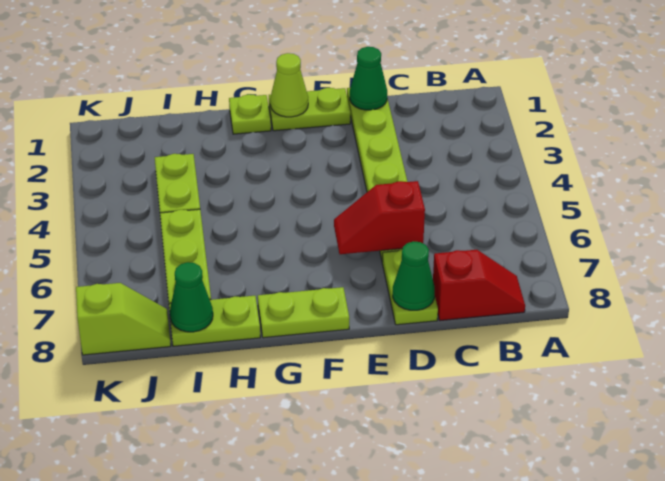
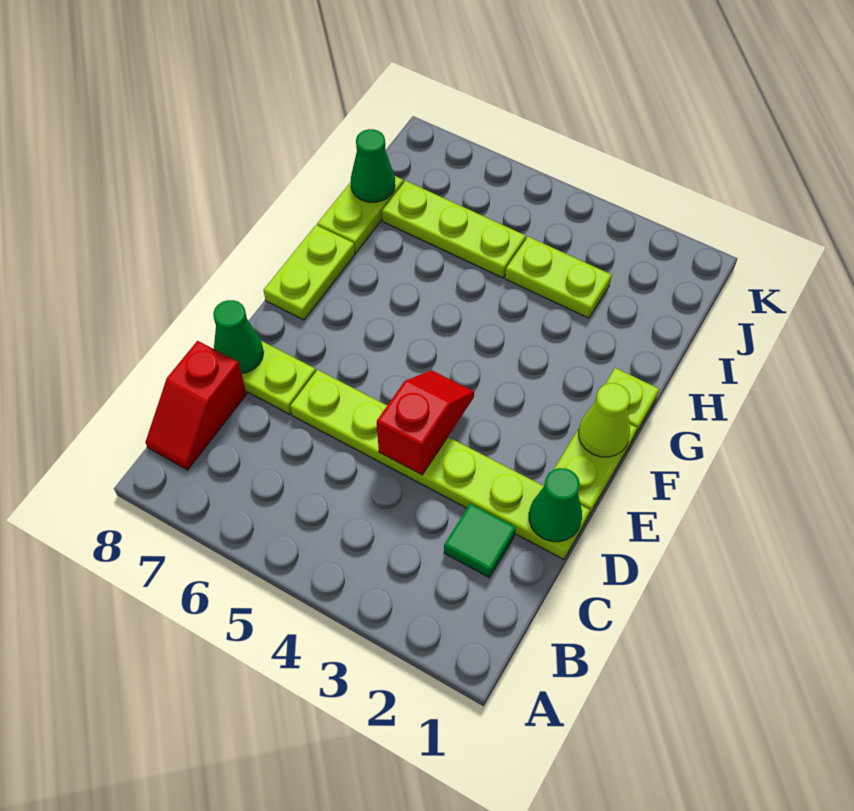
none -> green 1x1 tile [444,504,516,577]
red 1x2 slope [334,181,425,254] -> red 1x2 slope moved to [377,370,474,475]
lime 1x2 slope [76,283,171,355] -> none

